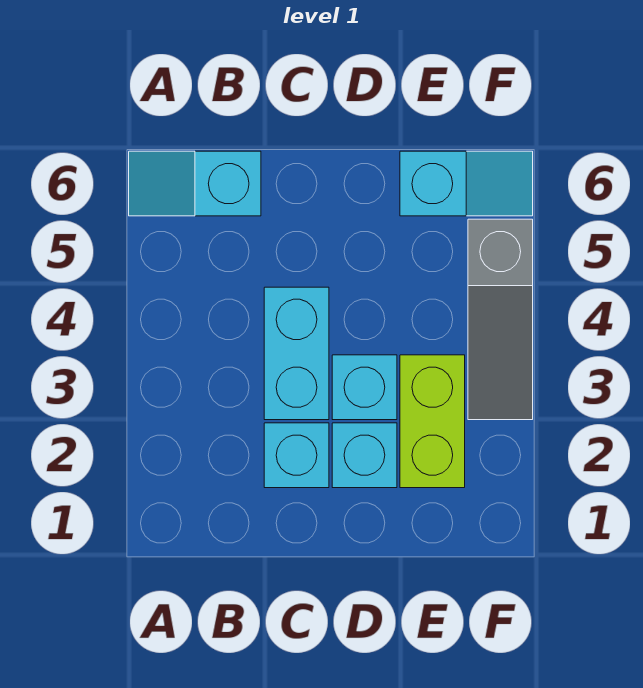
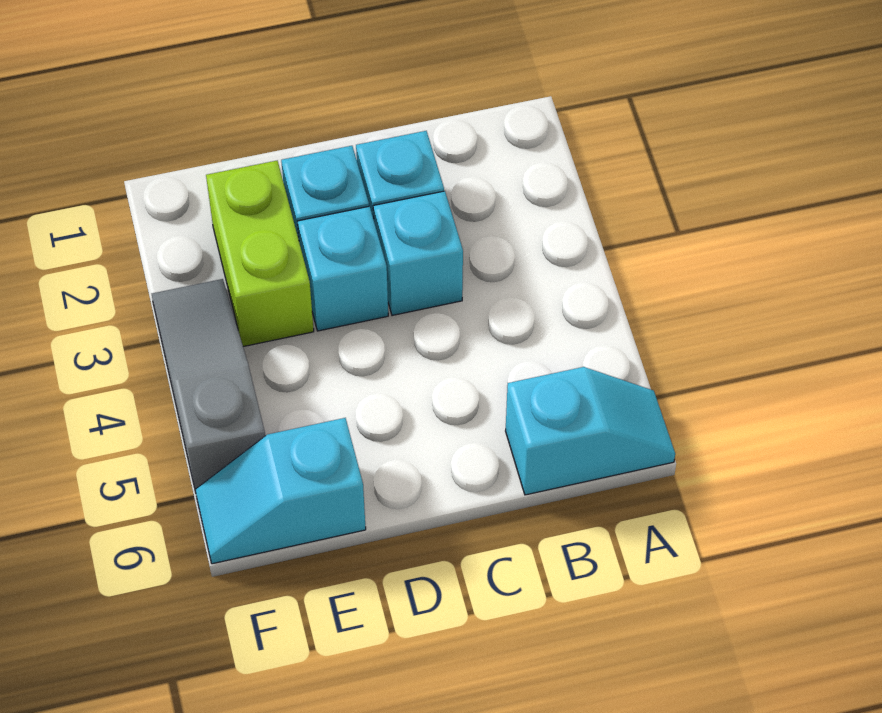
cyan 1x2 brick [264,287,329,420] -> cyan 1x1 brick [373,191,463,315]

